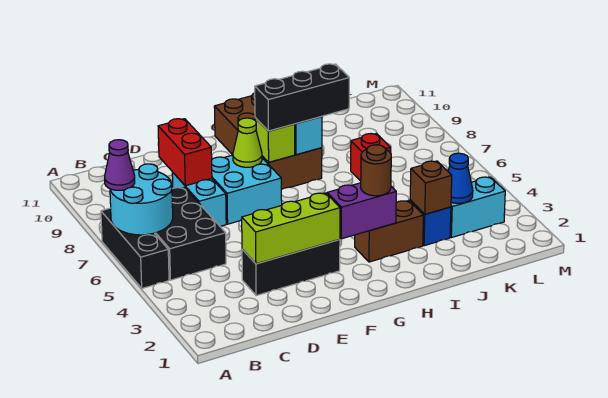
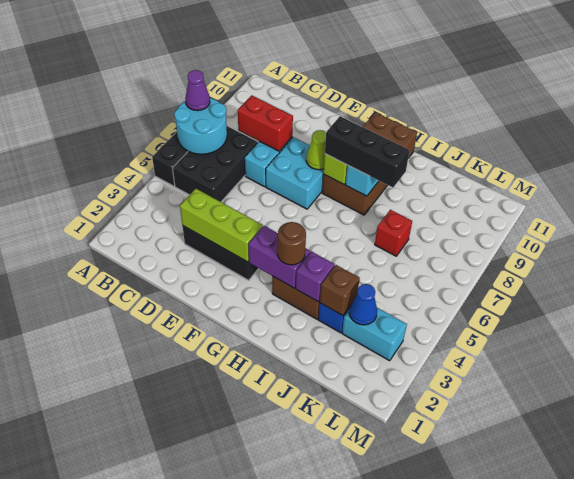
red 1x2 brick [158,119,212,186] -> red 1x2 brick turned to [238,95,293,151]
none -> purple 1x1 brick [296,251,335,302]

